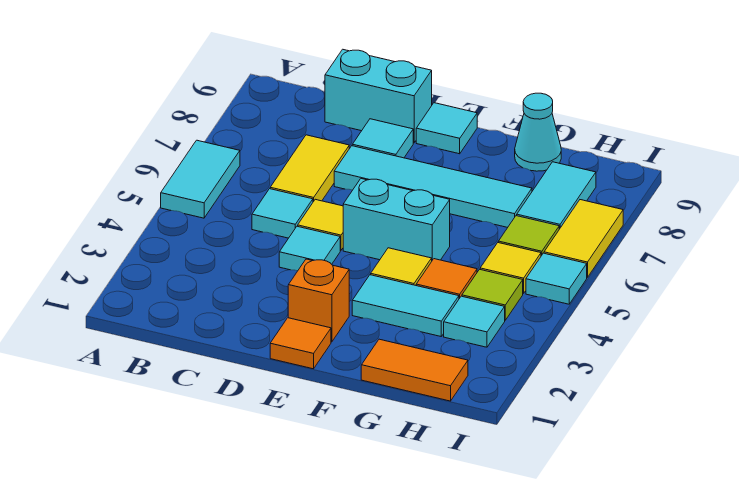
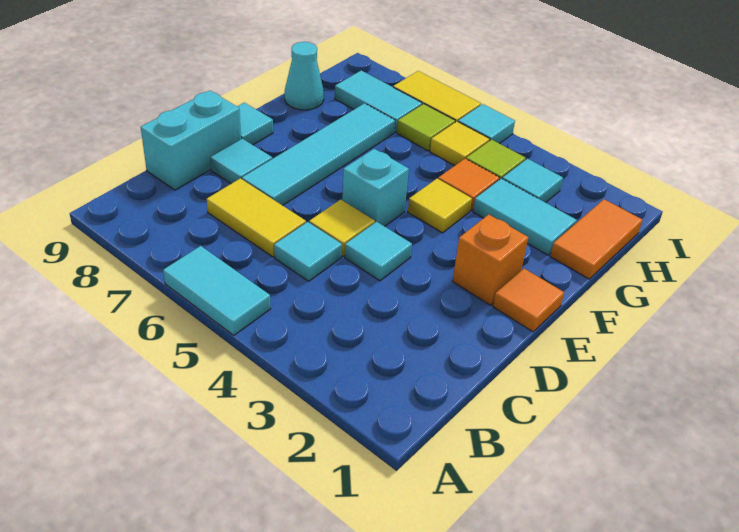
cyan 1x2 brick [343,179,450,260] -> cyan 1x1 brick [342,149,409,226]
cyan 1x2 tile [352,275,459,336] -> cyan 1x2 tile turned to [473,178,577,255]

